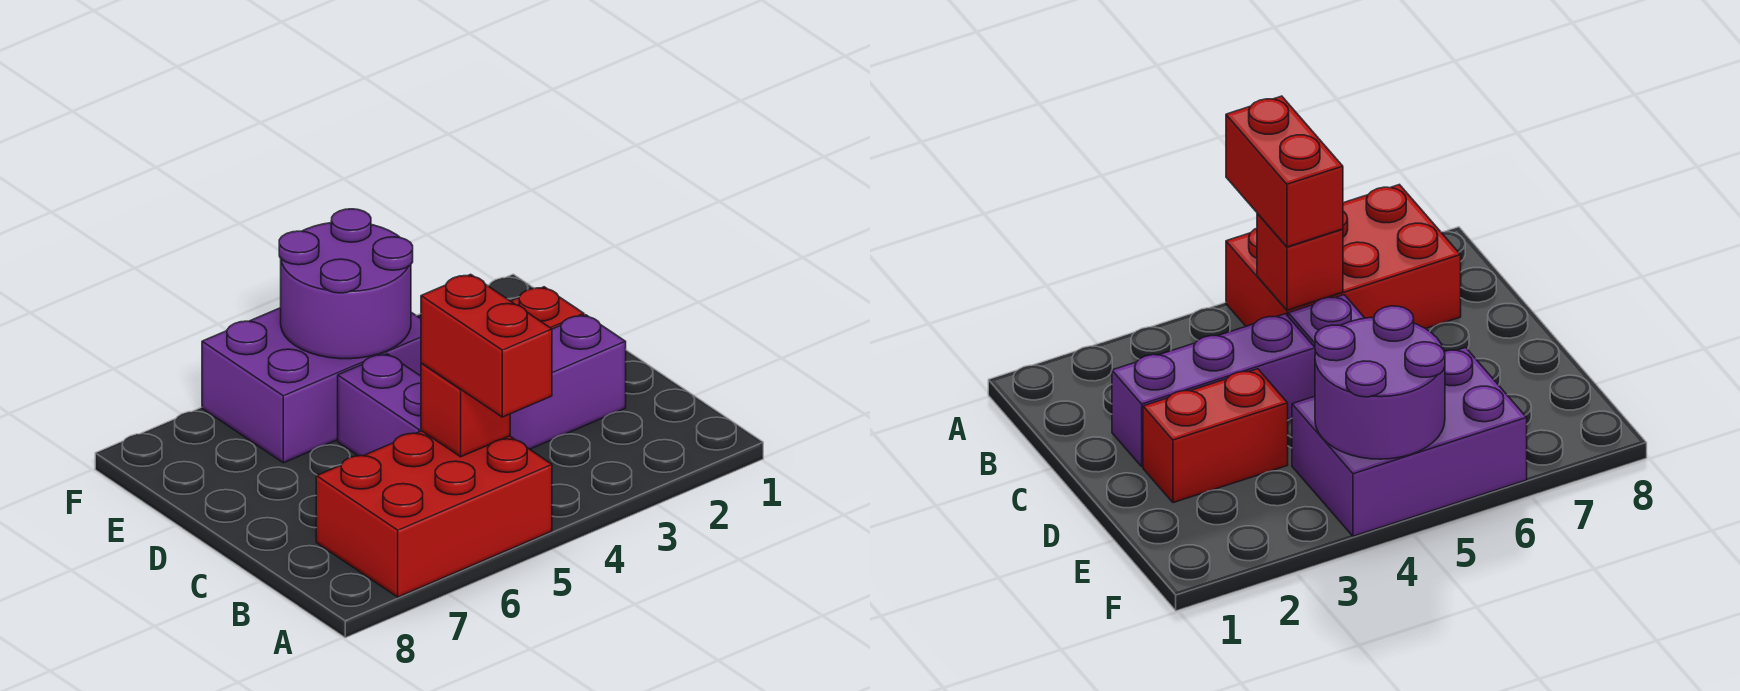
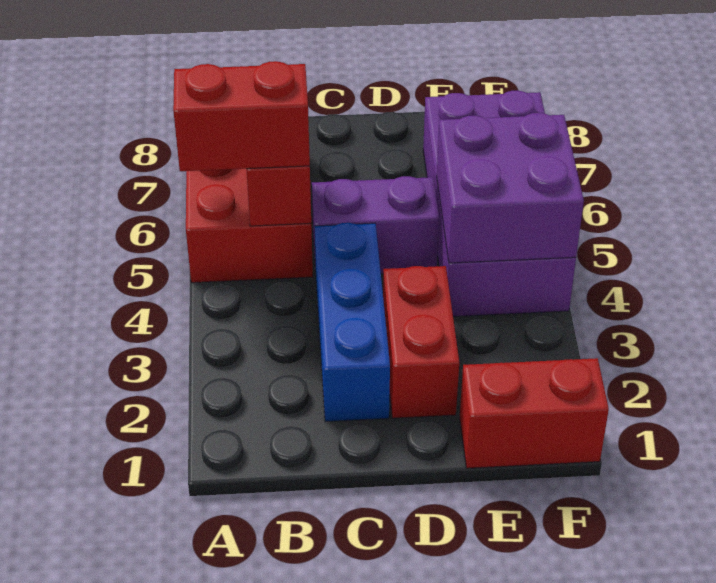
purple 1x3 brick [510,315,626,449] -> blue 1x3 brick [315,223,390,422]
none -> red 1x2 brick [460,358,609,468]
purple 2x3 brick [202,308,421,463] -> purple 2x4 brick [423,90,576,316]
purple 2x2 round brick [279,209,413,359] -> purple 2x2 brick [437,113,584,263]

